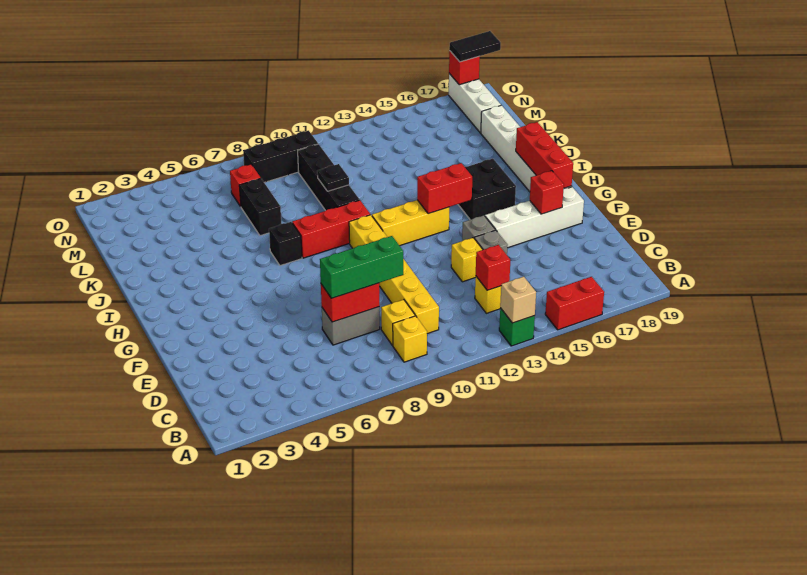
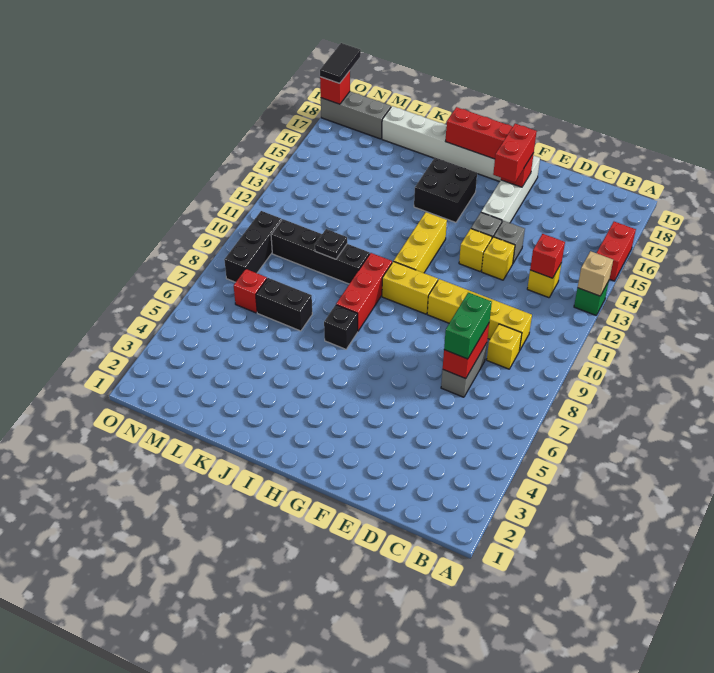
yellow 1x1 brick [393,316,427,362] -> yellow 1x1 brick moved to [459,229,492,272]
green 1x3 brick [320,236,403,298] -> green 1x2 brick [444,293,492,359]
red 1x2 brick [417,163,472,214] -> red 1x2 brick moved to [493,124,537,182]
white 1x3 brick [449,74,501,133] -> grey 1x3 brick [321,91,391,139]

